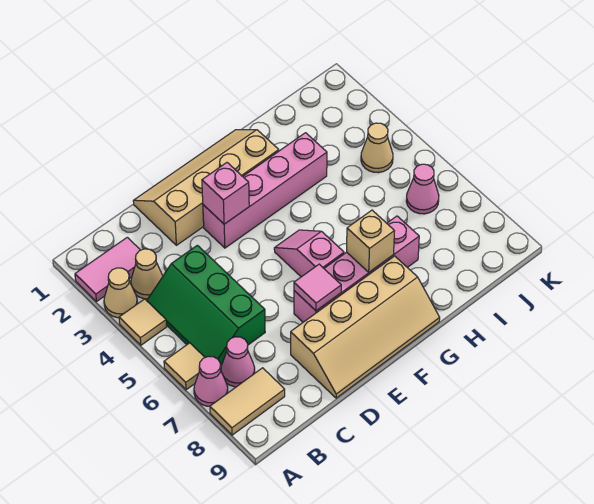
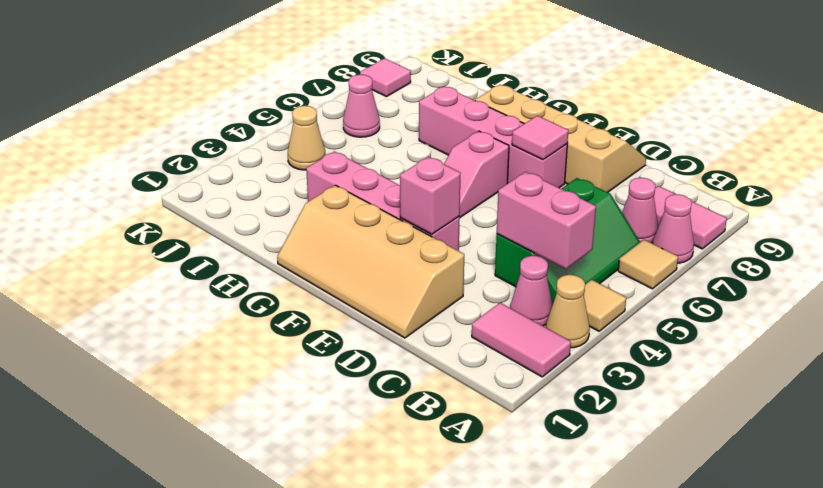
tan 1x2 tile [210,368,285,435] -> pink 1x2 tile [654,186,727,249]
tan 1x1 cone [131,249,163,299] -> pink 1x1 cone [510,256,553,326]
none -> pink 1x2 brick [497,172,596,269]
tan 1x1 brick [347,210,394,272] -> none
none -> pink 1x1 tile [360,58,411,97]

